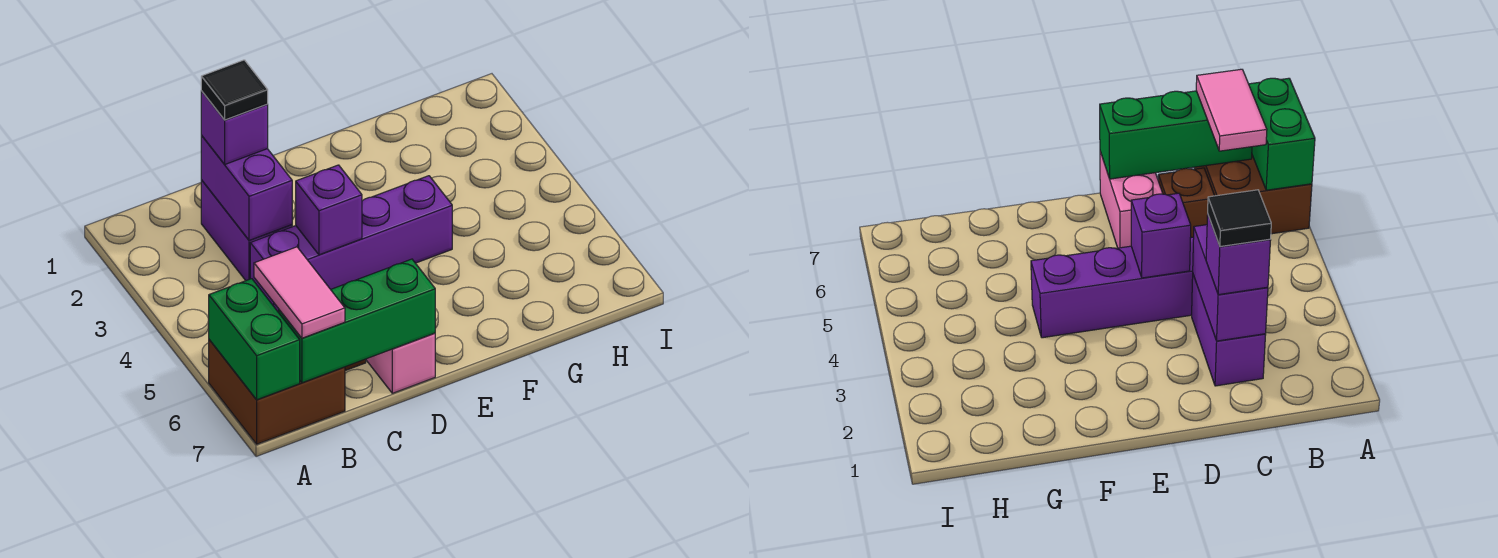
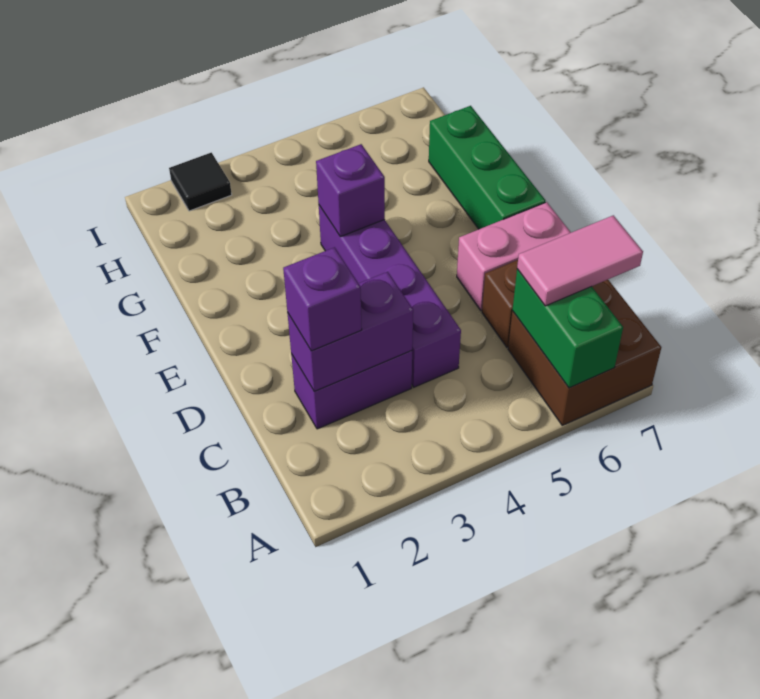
green 1x2 brick [209,279,300,400] -> green 1x2 brick turned to [512,269,623,388]
green 1x3 brick [278,259,435,383] -> green 1x3 brick moved to [429,106,545,229]
black 1x1 tile [201,60,268,120] -> black 1x1 tile moved to [169,153,232,211]
purple 1x1 brick [296,165,362,255] -> purple 1x1 brick moved to [316,144,385,237]

